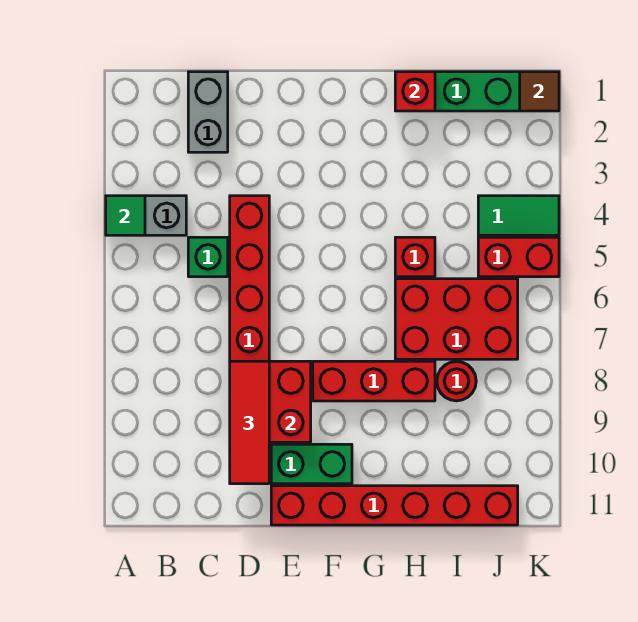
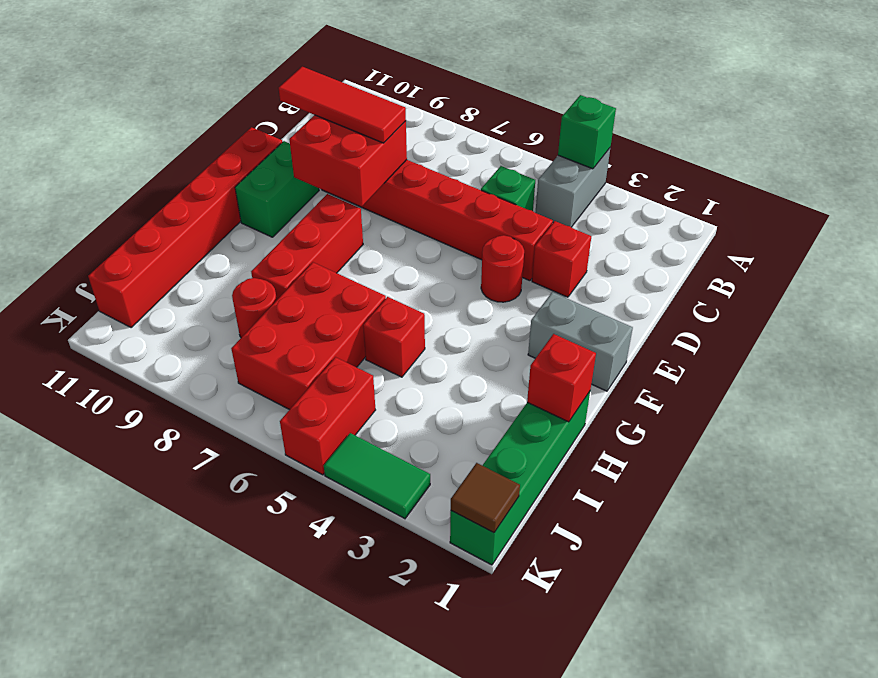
green 1x1 tile [106,196,145,235] -> green 1x1 brick [558,95,616,169]
grey 1x2 brick [188,72,228,152] -> grey 1x2 brick moved to [528,292,633,391]
none -> red 1x1 brick [532,221,591,297]
none -> red 1x1 round brick [481,235,524,302]
green 1x2 tile [478,196,559,235] -> green 1x2 tile turned to [324,433,430,519]

